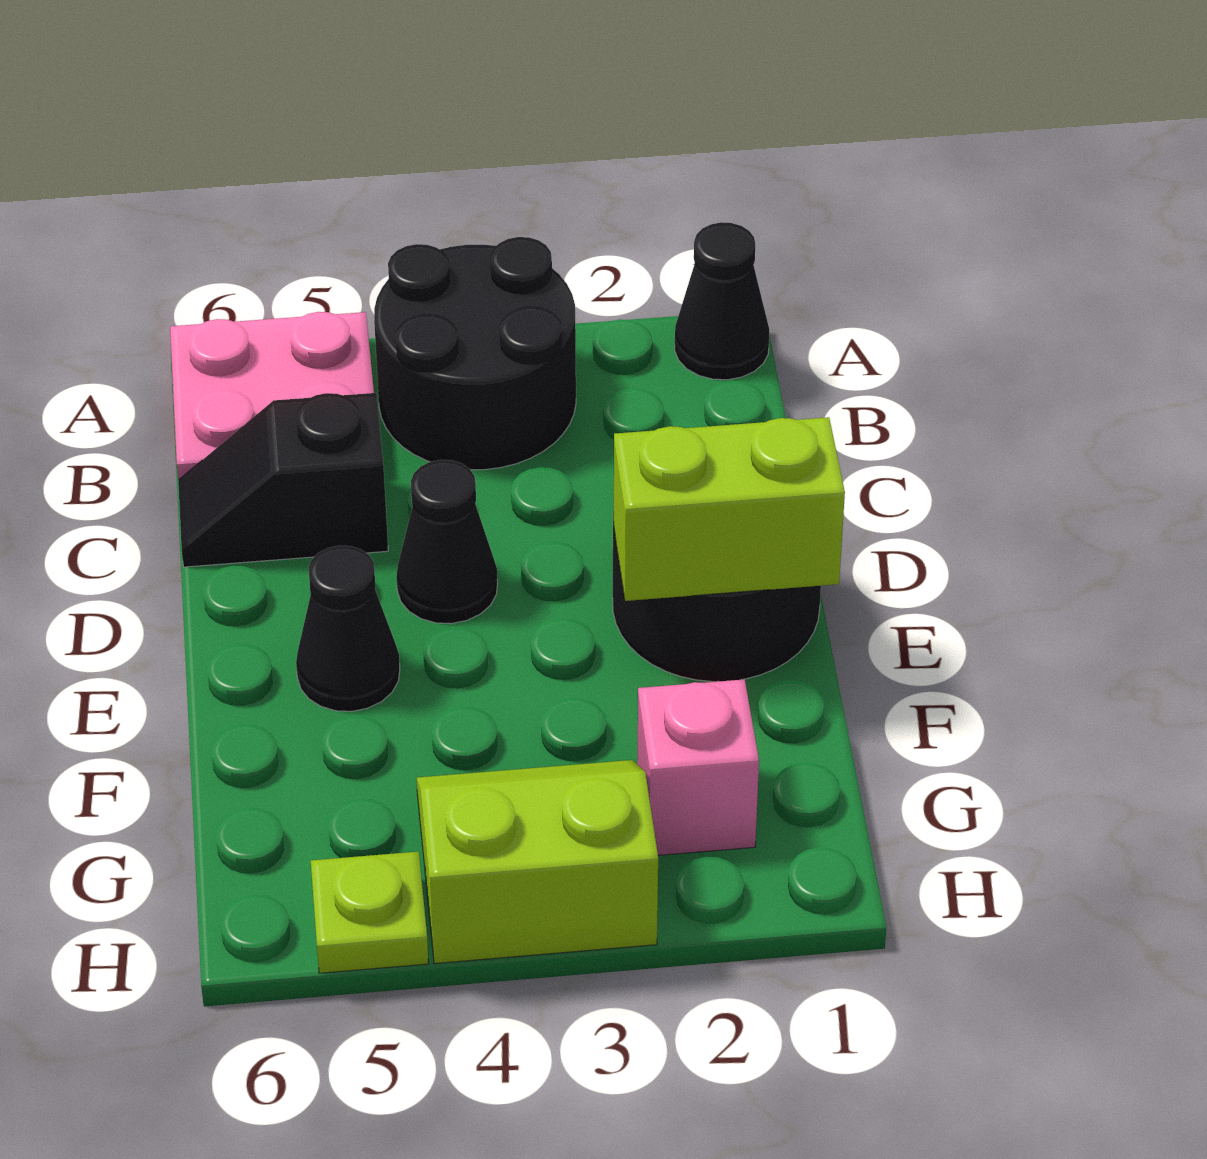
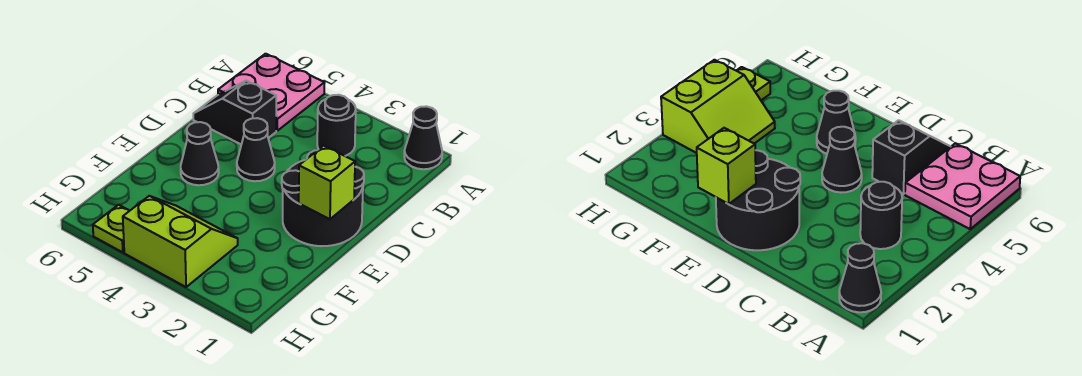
black 2x2 round brick [374,237,576,470] -> black 1x1 round brick [317,95,356,156]
lime 1x2 brick [614,417,845,601] -> lime 1x1 brick [299,146,355,219]
pink 1x1 brick [637,679,759,855] -> none

